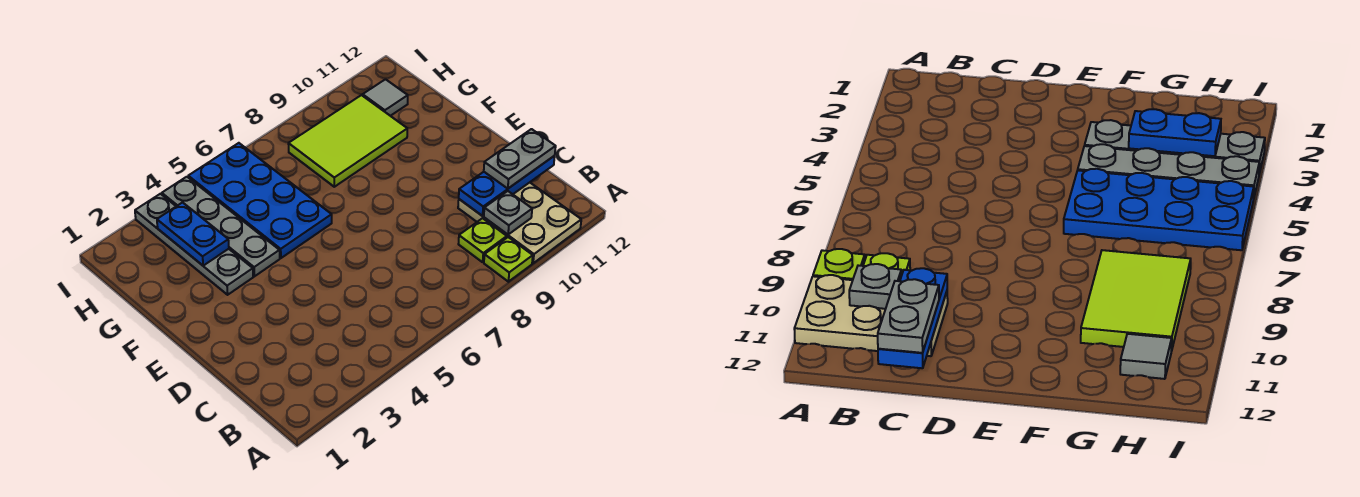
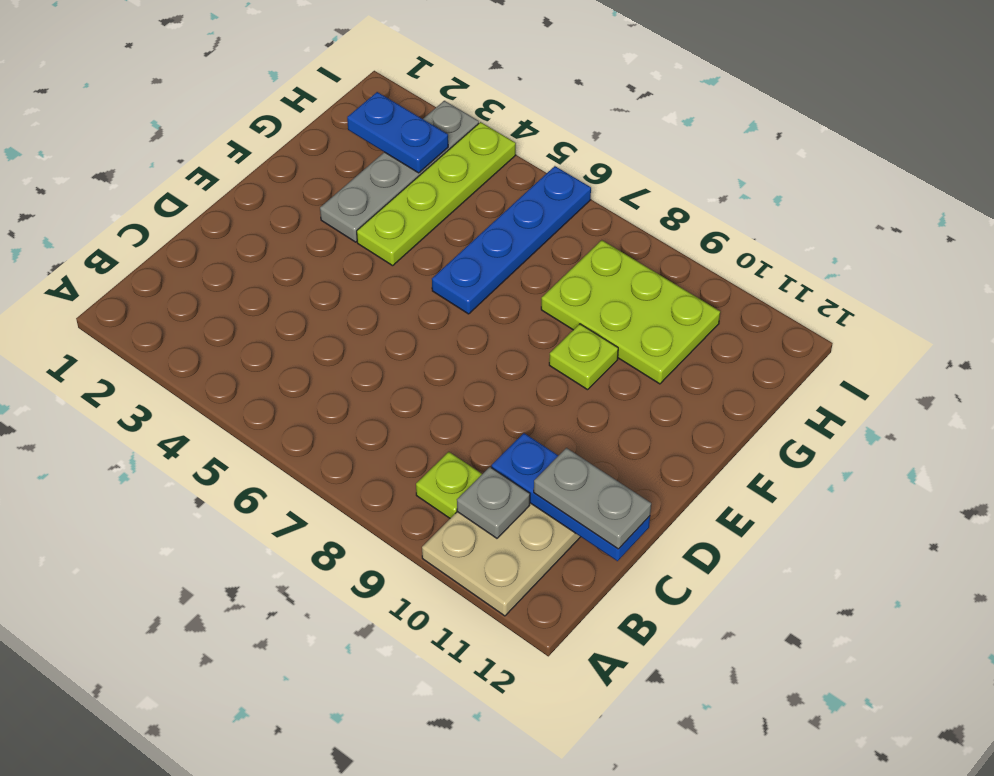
lime 1x1 plate [484,237,533,282] -> lime 1x1 plate moved to [549,324,618,390]
grey 1x4 plate [162,177,280,276] -> lime 1x4 plate [357,122,516,266]
blue 2x4 plate [188,143,332,258] -> blue 1x4 plate [432,166,591,314]
blue 1x2 plate [157,202,229,266] -> blue 1x2 plate turned to [347,92,448,173]
lime 2x3 tile [288,95,407,187] -> lime 2x3 plate [541,240,720,384]
grey 1x1 tile [363,79,408,116] -> none

